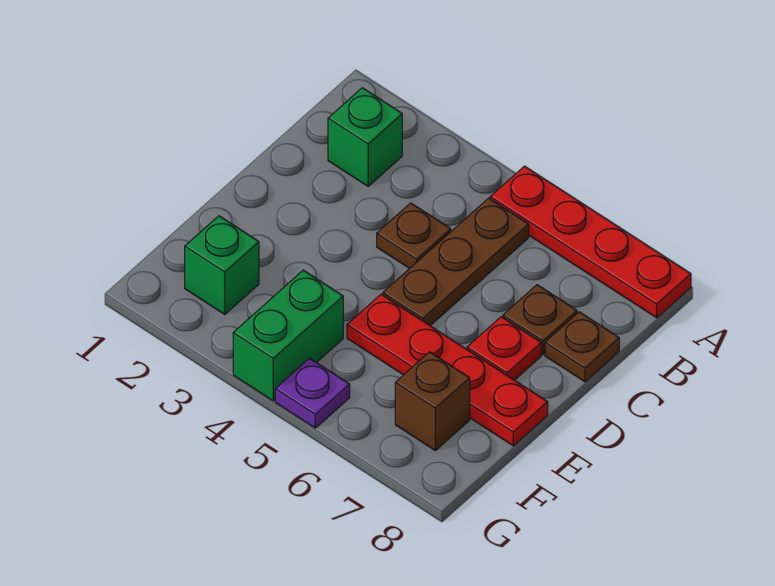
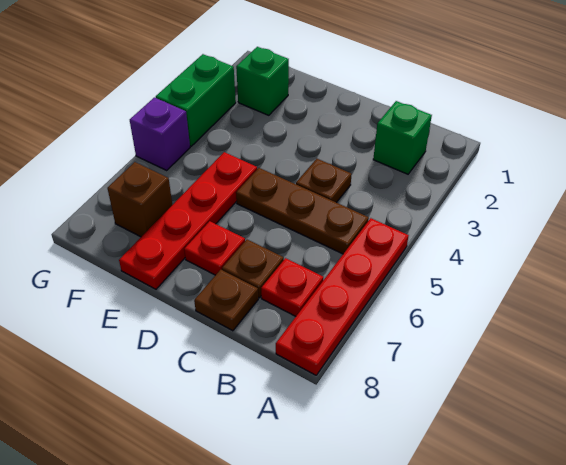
none -> red 1x1 plate [261,258,323,316]
green 1x2 brick [233,270,343,401] -> green 1x2 brick turned to [156,54,236,146]
purple 1x1 plate [275,358,350,428] -> purple 1x1 brick [130,98,190,170]

